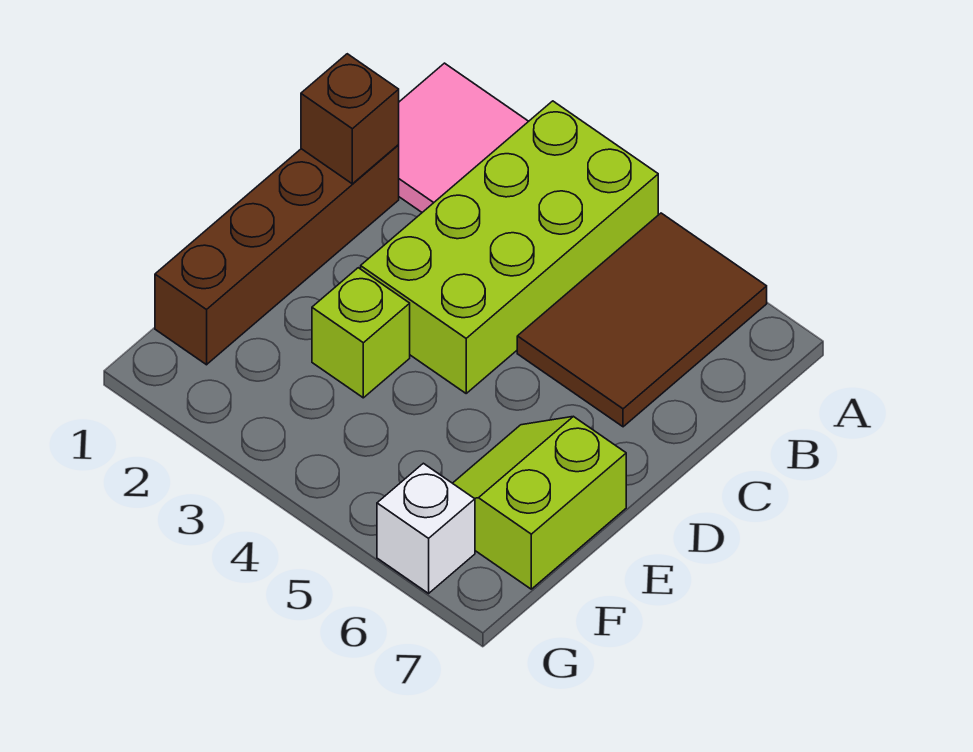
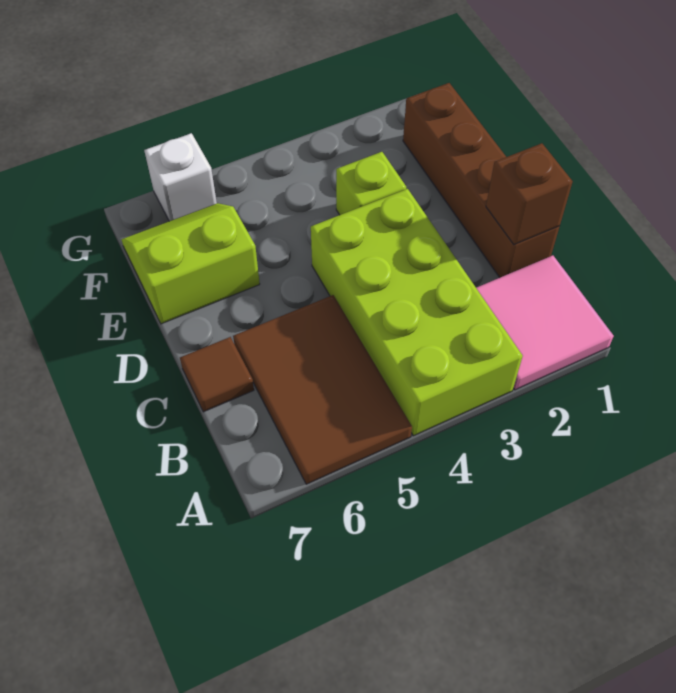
none -> brown 1x1 tile [180,337,254,412]
lime 2x2 slope [453,416,626,589] -> lime 2x2 slope turned to [122,203,260,324]

